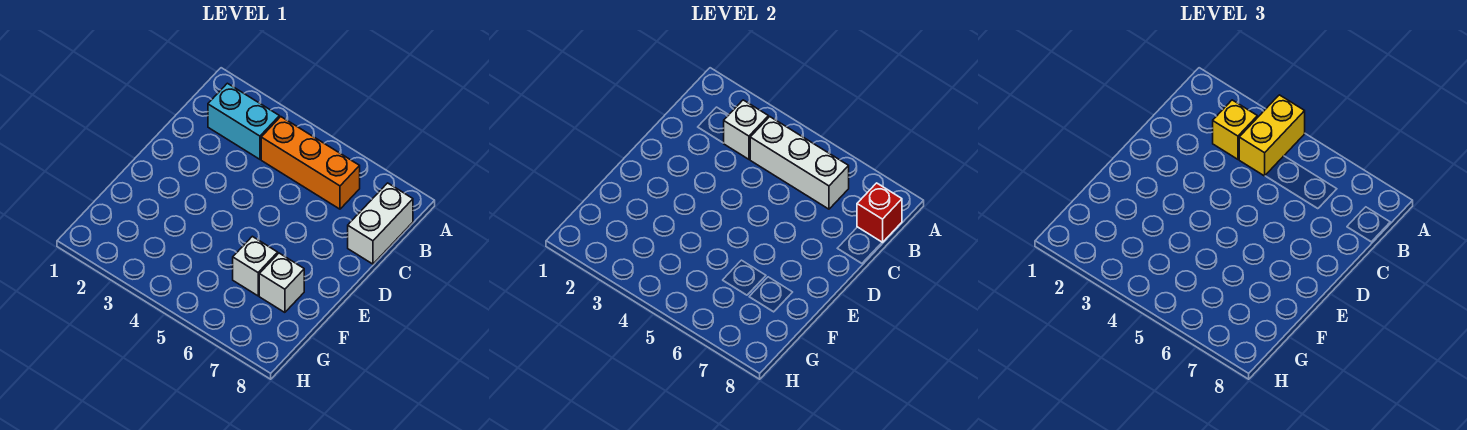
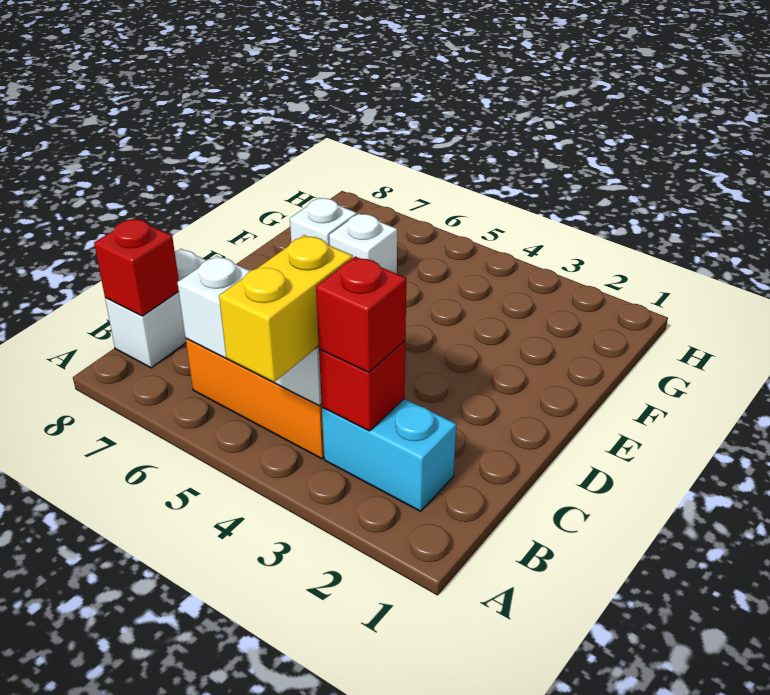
white 1x1 brick [724,100,768,159] -> red 1x1 brick [319,341,405,431]
yellow 1x1 brick [1213,100,1257,159] -> red 1x1 brick [316,257,406,372]

